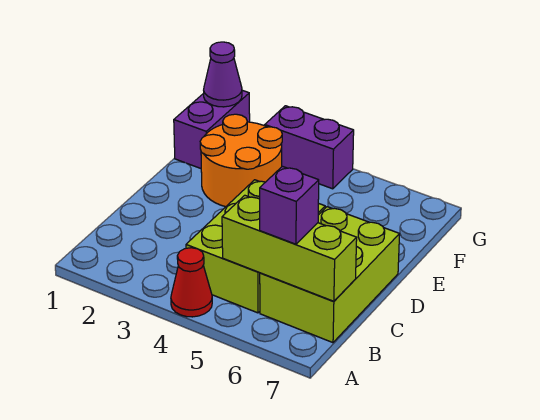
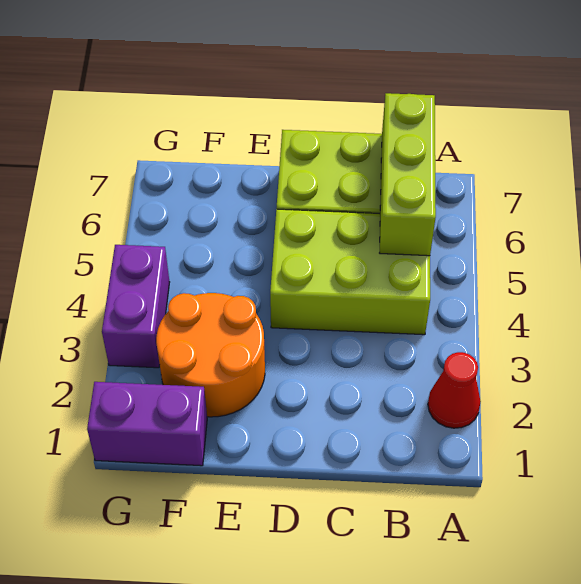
red 1x1 cone [171,248,212,317] -> red 1x1 cone moved to [428,352,481,428]
purple 1x1 brick [260,166,319,244] -> none
purple 1x1 cone [204,42,242,107] -> none

